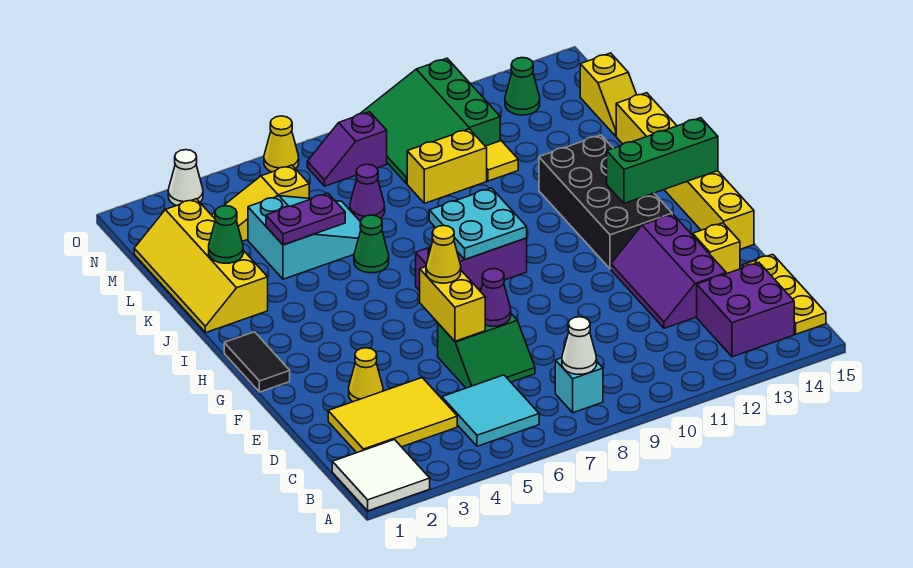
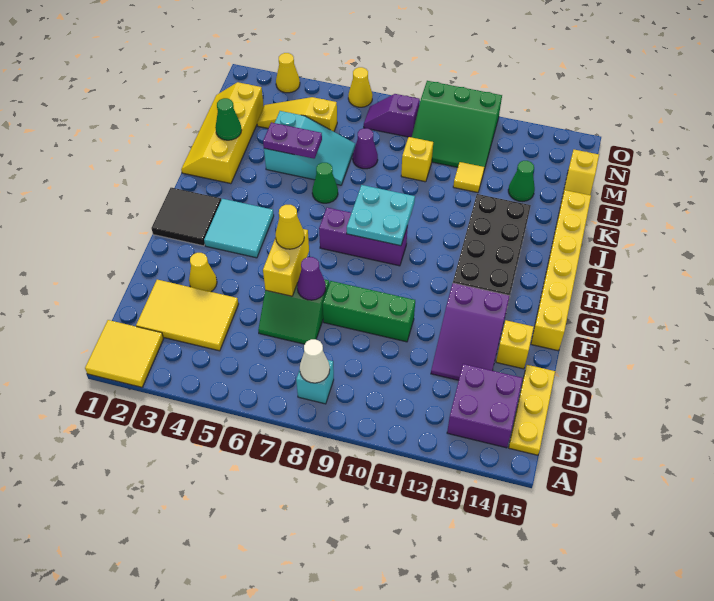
white 2x2 tile [332,440,430,511] -> yellow 2x2 tile [85,320,164,387]
cyan 2x2 tile [442,375,539,446] -> cyan 2x2 tile moved to [204,199,274,258]
purple 2x3 slope [611,214,726,328] -> purple 2x3 slope turned to [431,283,509,380]
black 1x2 tile [224,332,290,392] -> black 2x2 tile [151,188,221,246]
green 1x3 brick [607,118,718,203] -> green 1x3 brick moved to [323,281,415,342]
yellow 1x2 brick [407,129,487,203] -> yellow 1x1 brick [401,137,433,182]
green 3x3 slope [360,58,500,184] -> green 3x3 slope turned to [412,81,502,170]
green 1x1 cone [505,58,540,115] -> green 1x1 cone moved to [508,161,535,201]
white 1x1 cone [168,150,203,206] -> yellow 1x1 cone [276,53,300,93]

